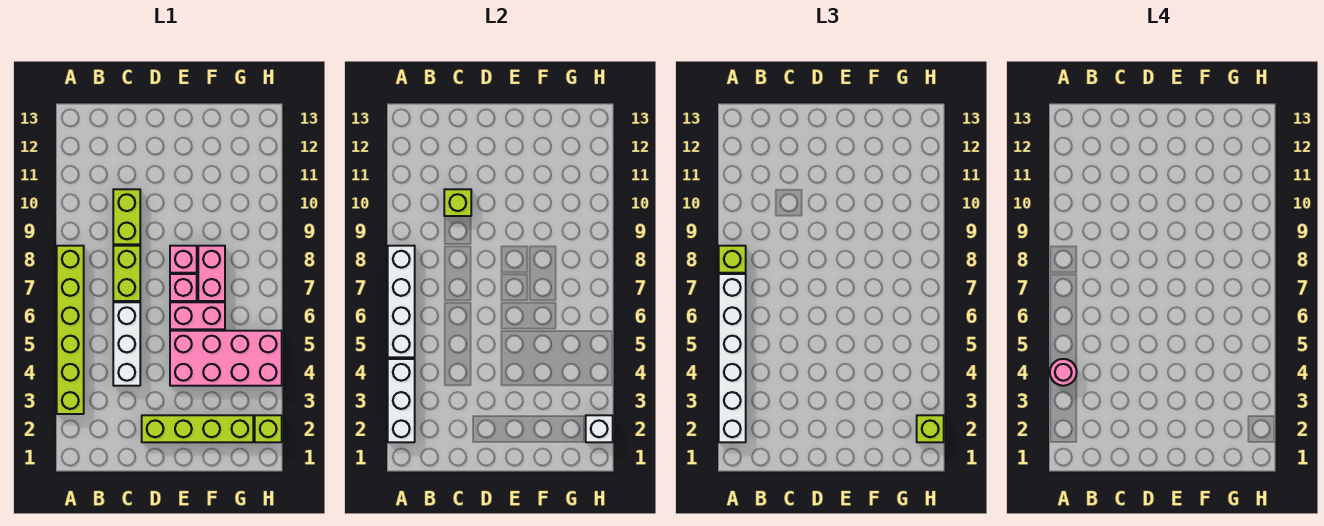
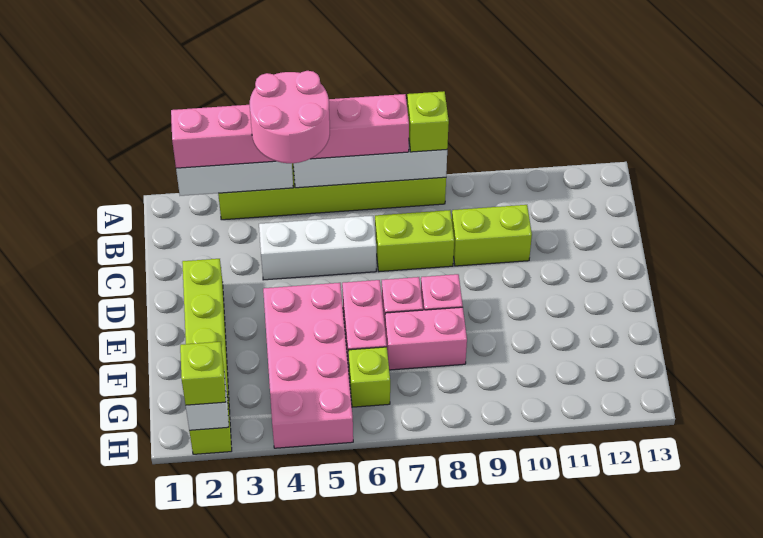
white 1x6 brick [719,274,746,442] -> pink 1x6 brick [171,94,409,168]
pink 1x1 round brick [1050,359,1077,386] -> pink 2x2 round brick [250,71,330,164]
lime 1x1 brick [444,189,471,216] -> lime 1x1 brick moved to [348,347,390,407]

